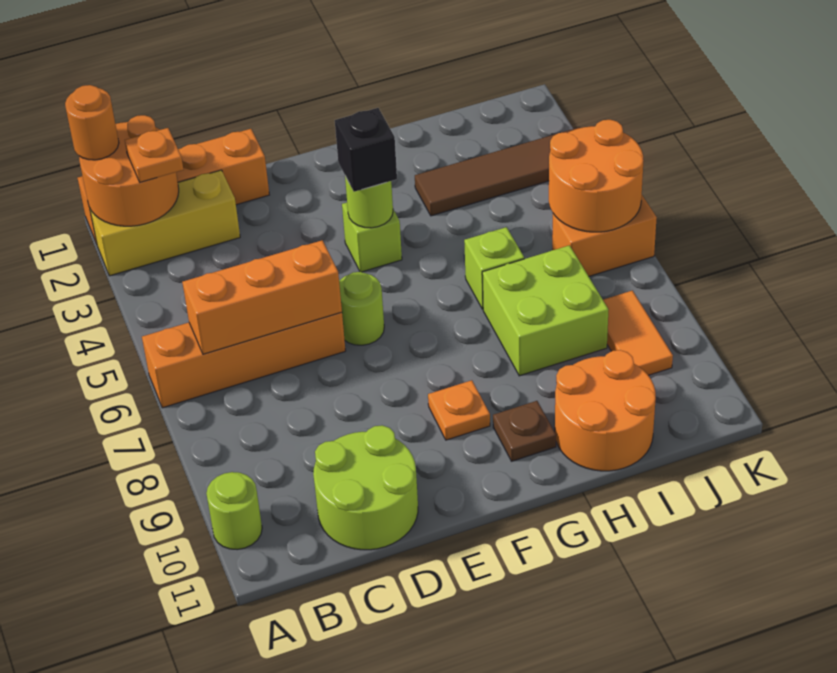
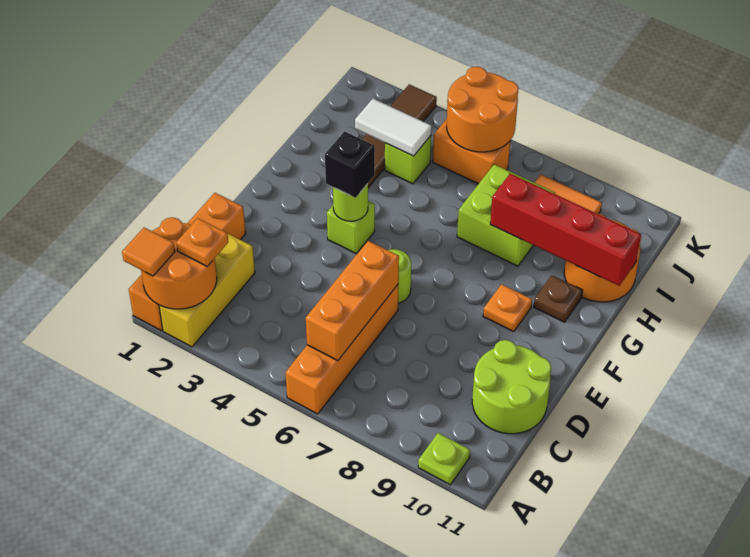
orange 1x1 round brick [65,85,119,160] -> orange 1x1 tile [122,228,175,276]
lime 1x1 round brick [206,472,262,550] -> lime 1x1 plate [418,433,470,485]
lime 1x1 brick [464,227,524,309] -> lime 1x1 brick moved to [385,136,431,184]
none -> red 1x4 brick [490,174,641,286]
none -> white 1x2 tile [355,99,432,156]
orange 1x2 brick [552,195,657,276] -> orange 1x2 brick turned to [433,119,510,184]

